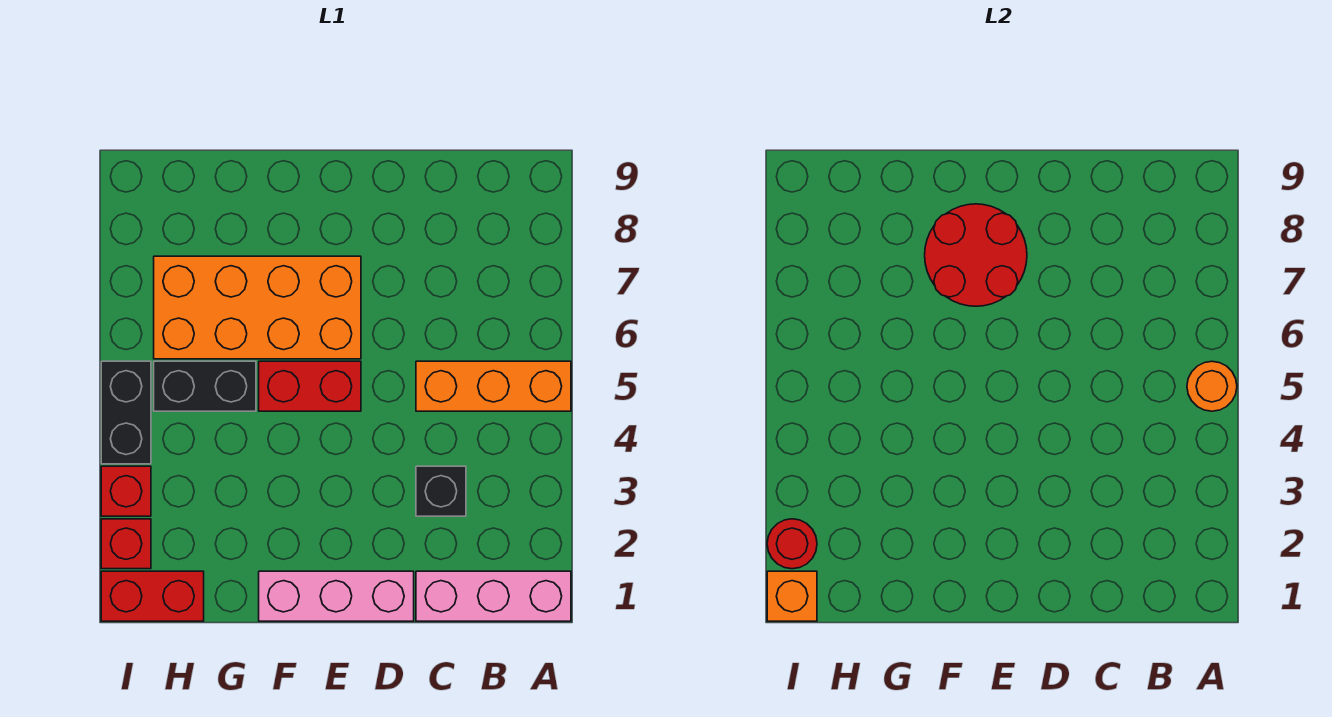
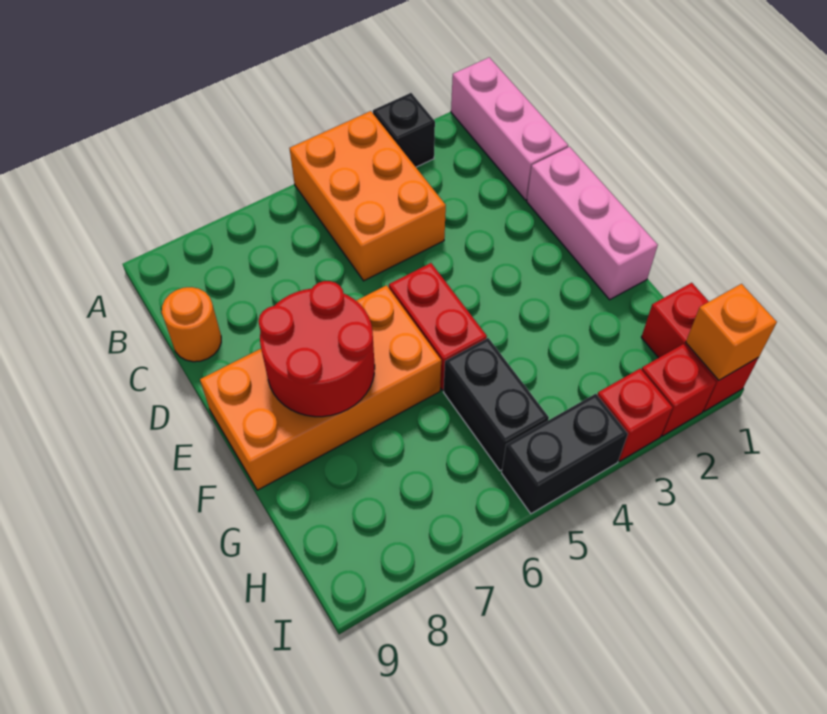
orange 1x3 brick [416,361,571,411] -> orange 2x3 brick [289,111,446,281]
orange 1x1 round brick [1187,361,1237,411] -> orange 1x1 round brick moved to [162,287,221,362]
black 1x1 brick [416,466,466,516] -> black 1x1 brick moved to [373,93,435,167]
orange 2x4 brick [154,256,361,359] -> orange 2x4 brick turned to [200,285,441,490]
red 1x1 round brick [767,519,817,569] -> none

